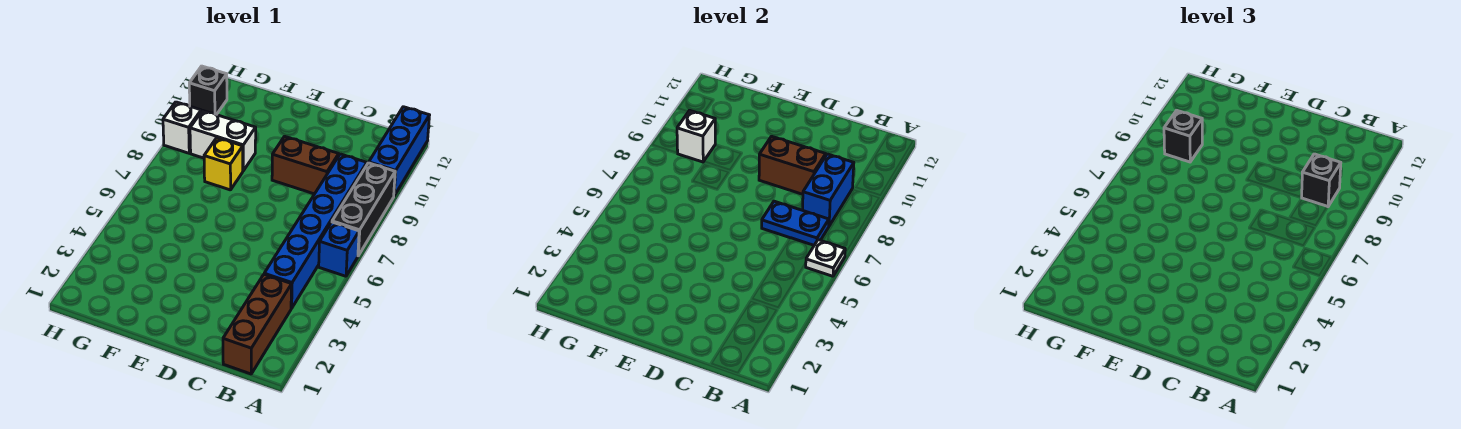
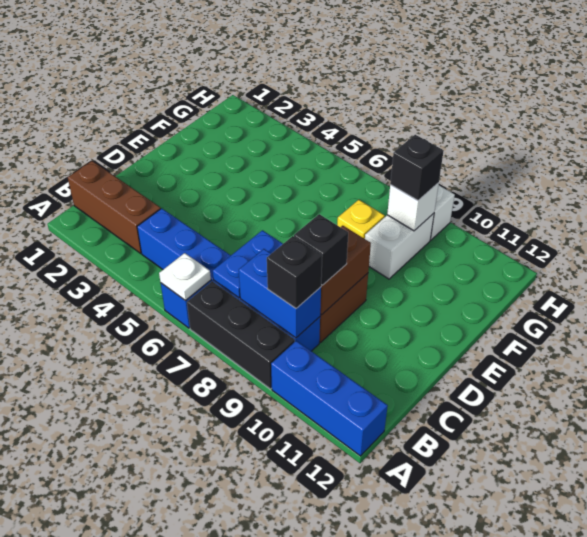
black 1x1 brick [189,66,227,115] -> black 1x1 brick moved to [294,214,348,285]

